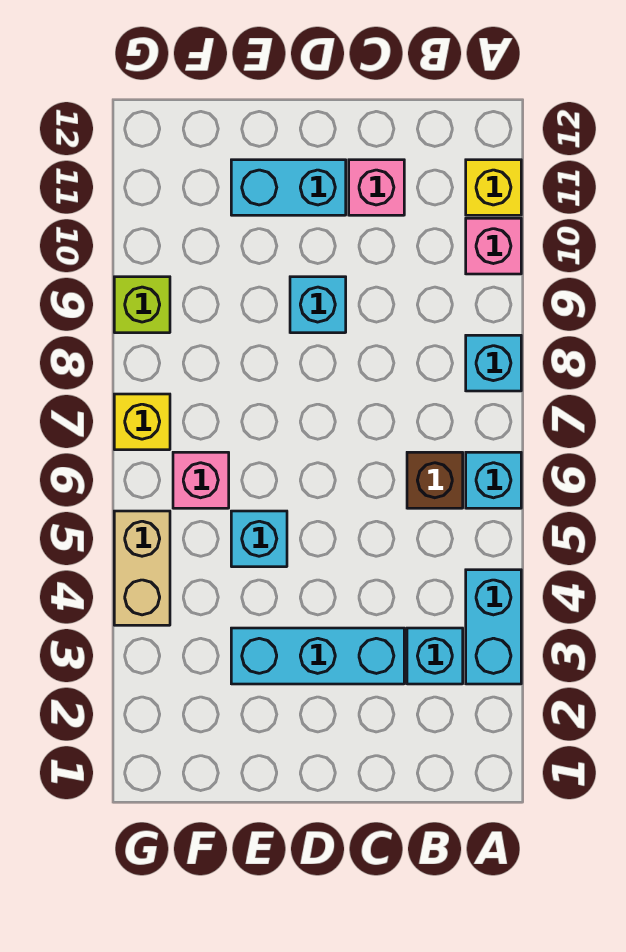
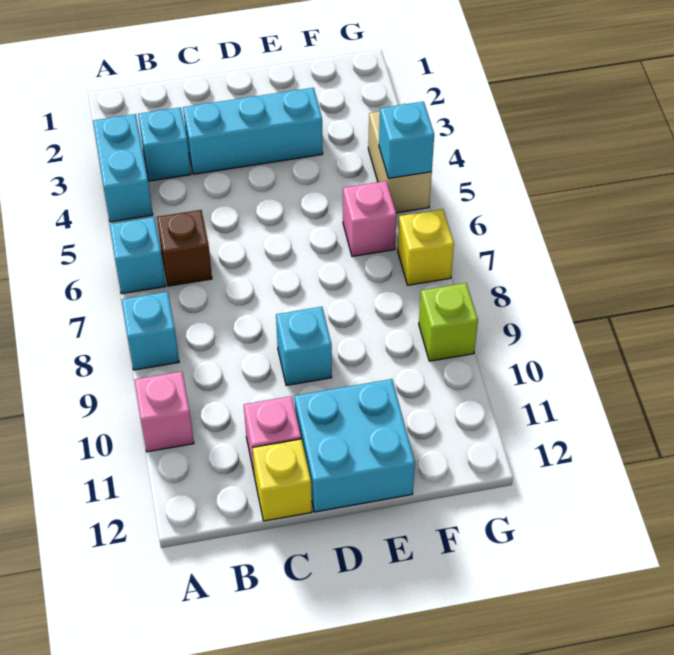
yellow 1x1 brick [466,160,521,215] -> yellow 1x1 brick moved to [252,439,312,521]
cyan 1x2 brick [231,160,346,215] -> cyan 2x2 brick [294,379,415,512]
cyan 1x1 brick [231,511,287,567] -> cyan 1x1 brick moved to [379,102,434,179]

